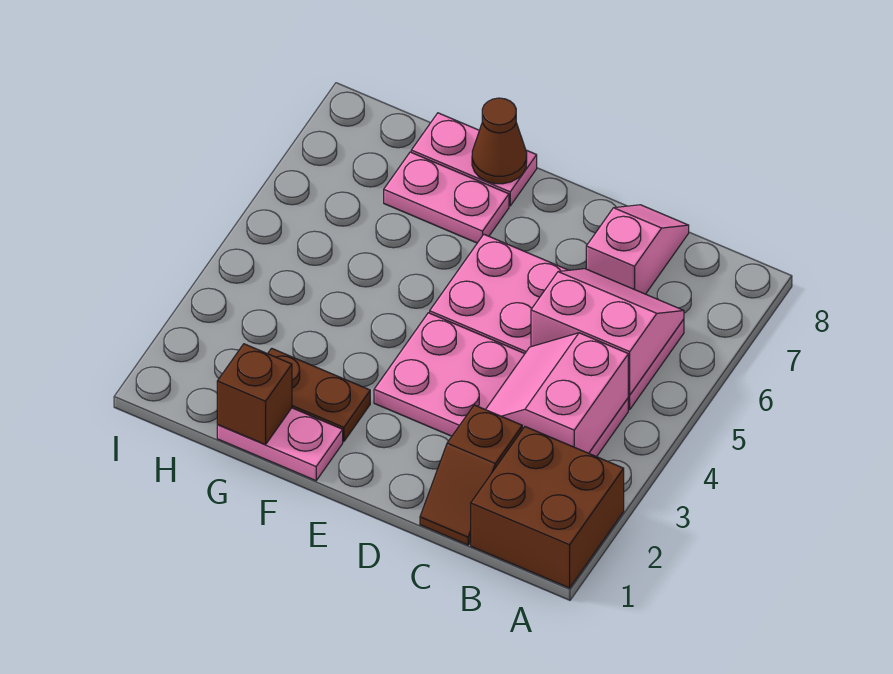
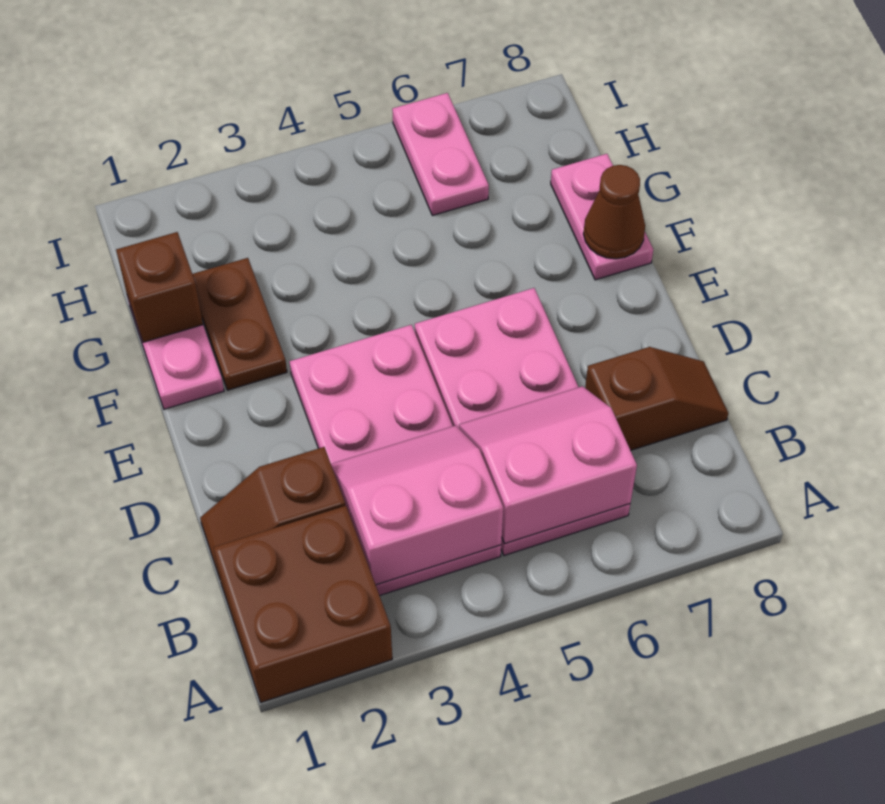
pink 2x2 slope [531,269,684,395] -> pink 2x2 slope turned to [459,386,637,544]
pink 1x2 slope [586,205,689,294] -> brown 1x2 slope [585,347,728,450]
pink 1x2 plate [384,152,509,243] -> pink 1x2 plate moved to [392,93,489,216]

